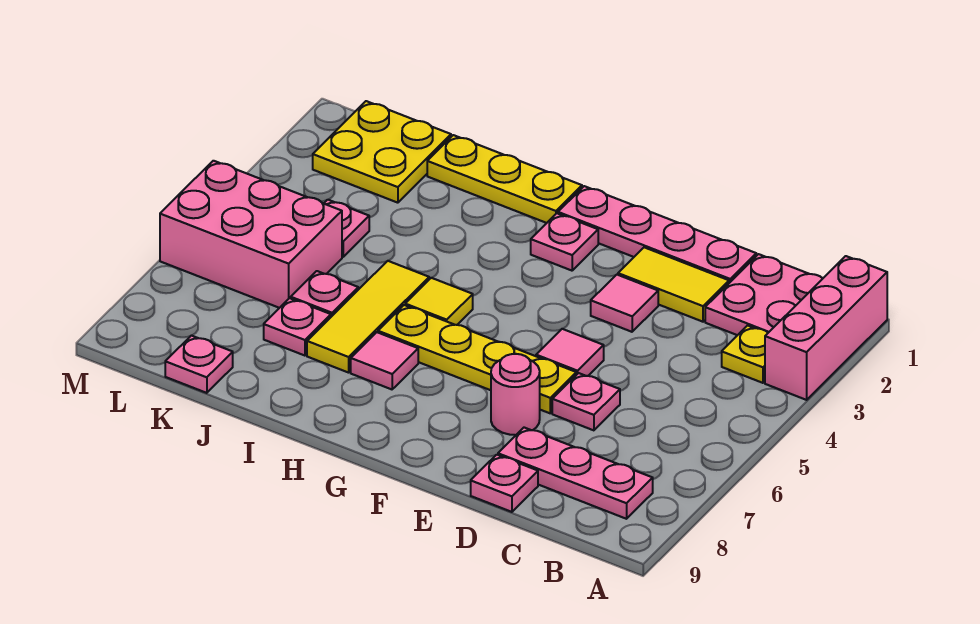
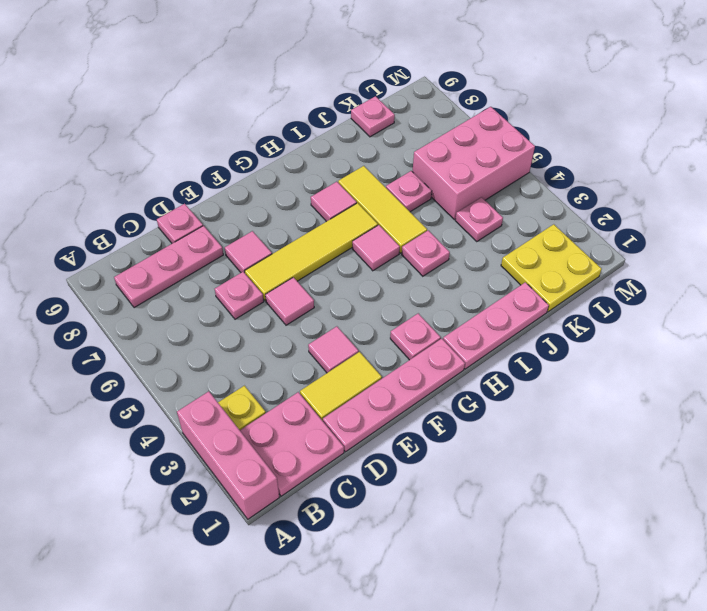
yellow 1x4 plate [378,305,576,413] -> yellow 1x4 tile [245,203,378,301]
pink 1x1 round brick [491,354,540,435] -> pink 1x1 tile [225,231,272,273]
yellow 1x3 plate [427,135,582,223] -> pink 1x3 plate [443,282,549,369]
yellow 1x1 tile [405,278,473,325] -> pink 1x1 tile [352,225,400,271]
pink 1x1 plate [264,298,331,356] -> pink 1x1 plate moved to [402,230,450,276]

